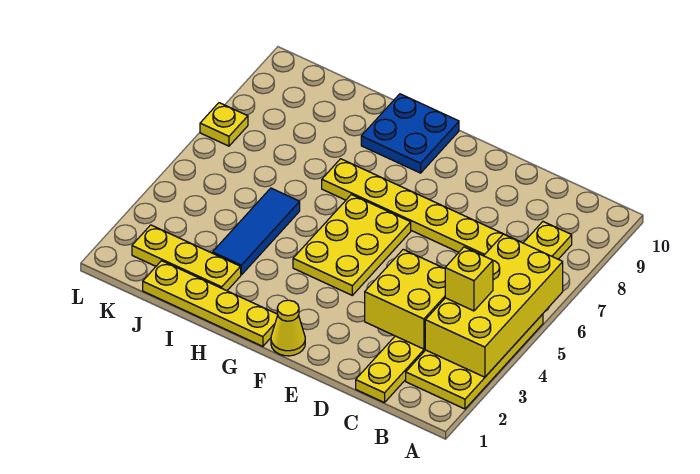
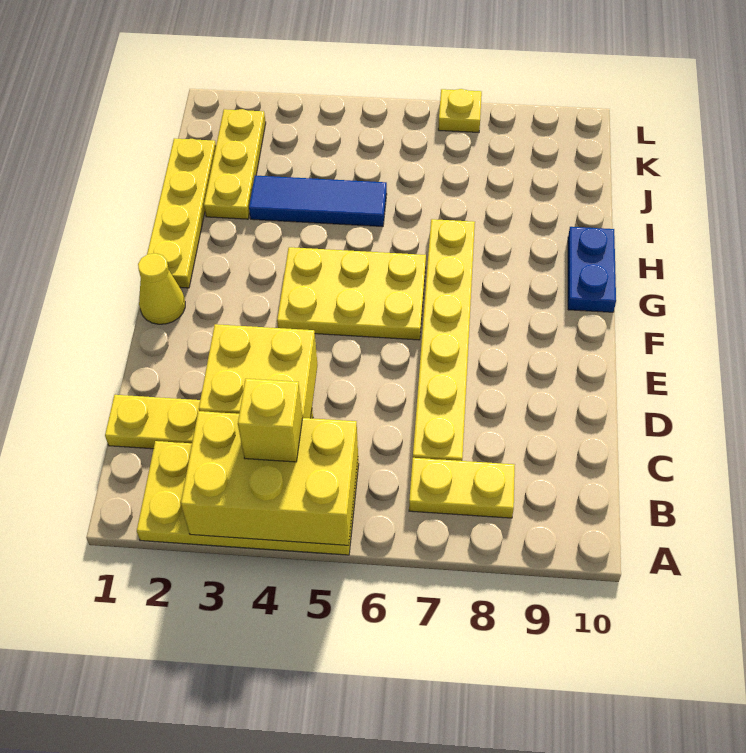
yellow 2x4 brick [425,234,563,377] -> yellow 2x3 brick [181,411,358,545]
blue 2x2 plate [361,94,459,173] -> blue 1x2 plate [568,227,616,312]

